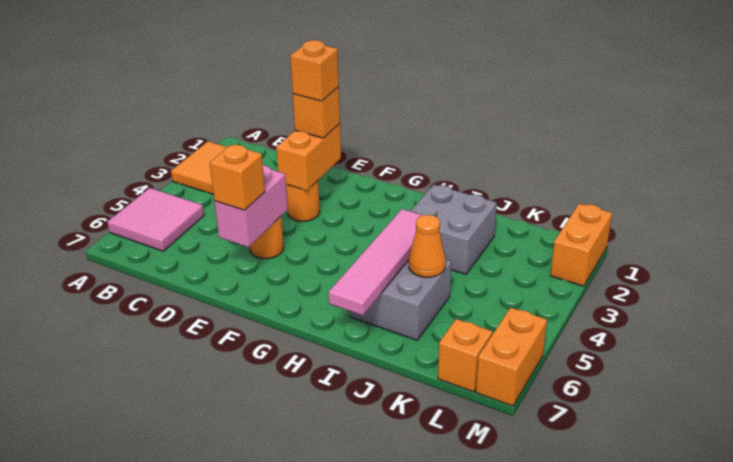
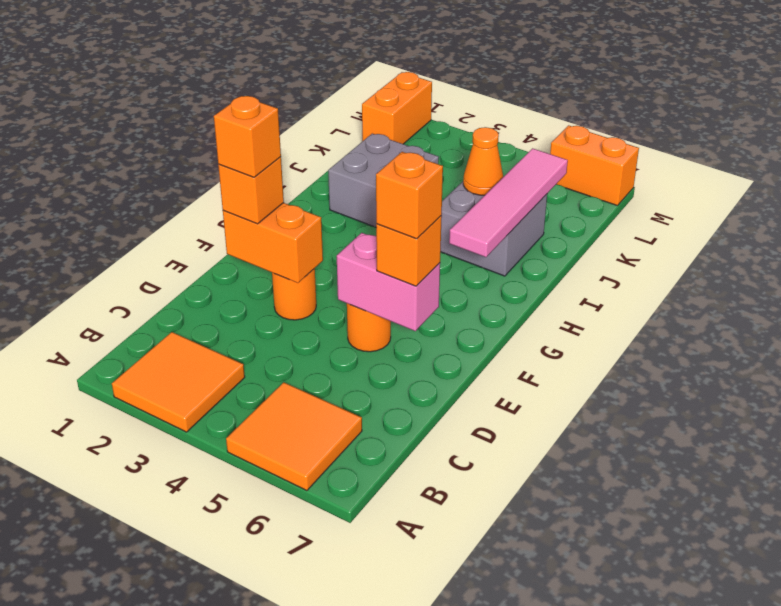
pink 2x2 tile [107,188,204,251] -> orange 2x2 tile [226,382,362,491]
pink 1x4 tile [328,209,423,315] -> pink 1x4 tile turned to [449,148,568,257]
orange 1x1 brick [438,319,492,392] -> orange 1x1 brick moved to [376,152,443,239]
orange 1x2 brick [550,204,612,286] -> orange 1x2 brick turned to [362,72,432,144]

